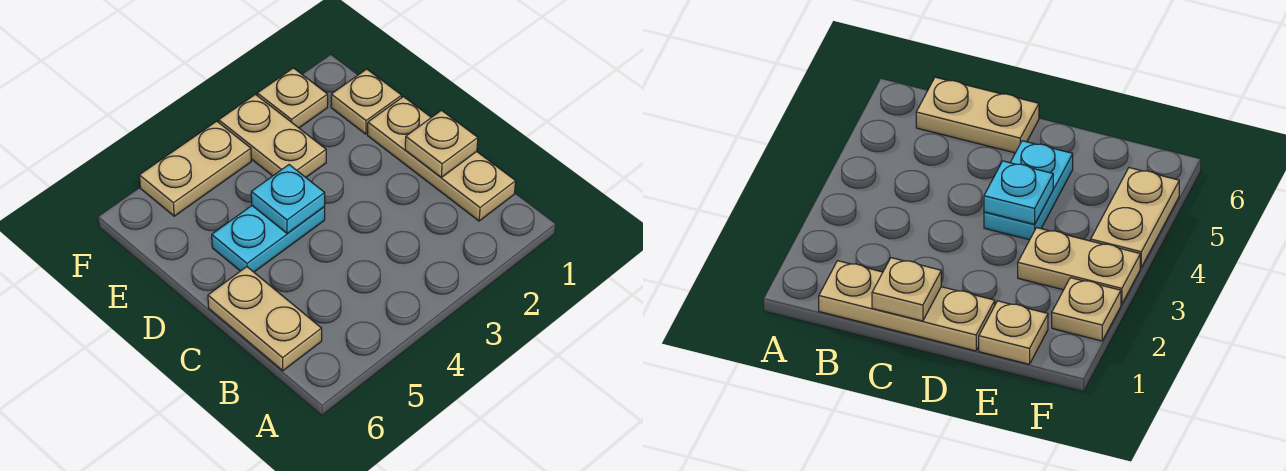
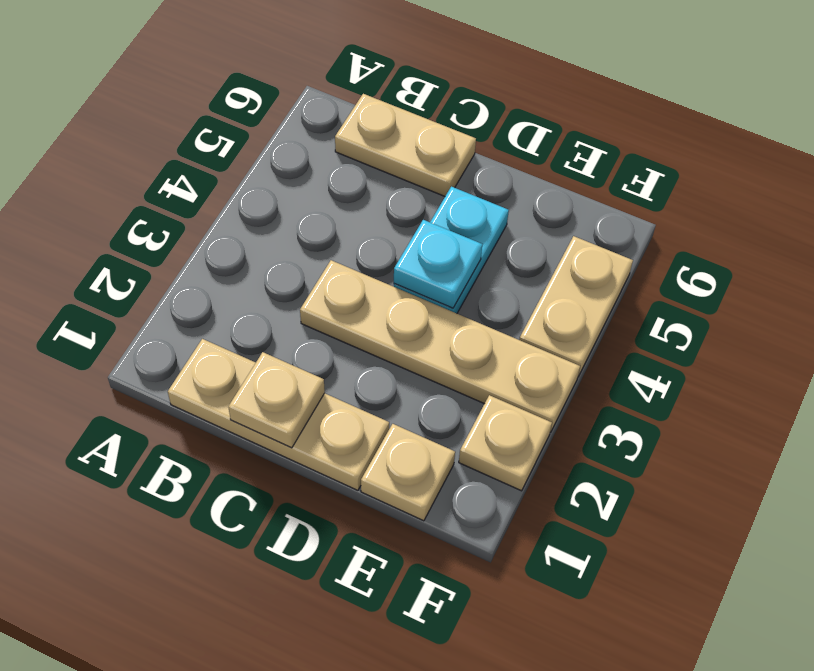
tan 1x2 plate [219,94,326,177] -> tan 1x4 plate [300,260,580,432]

